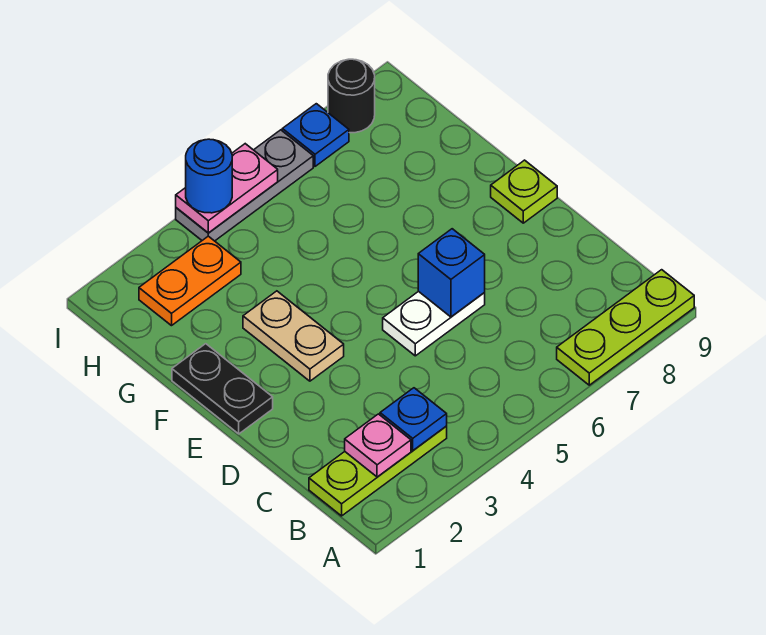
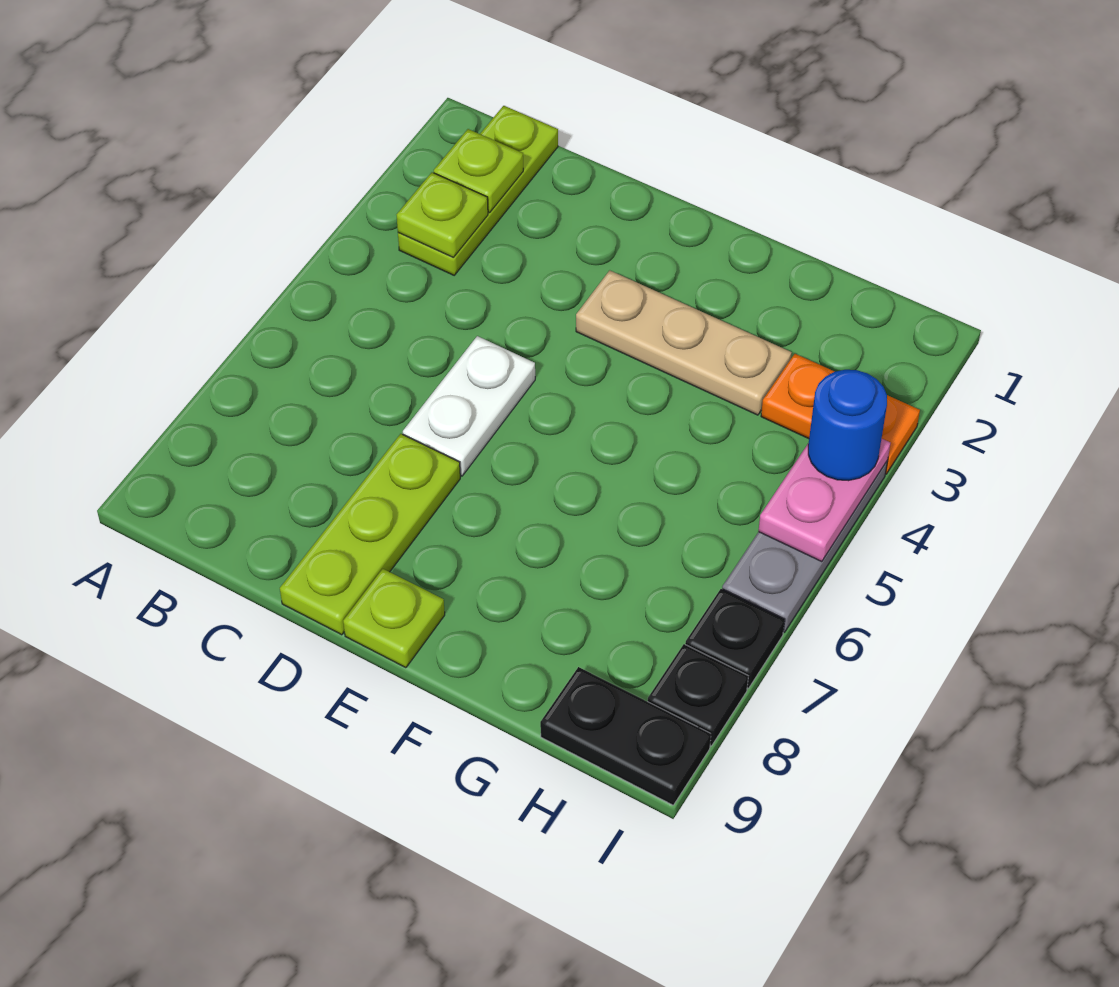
lime 1x3 plate [557,270,694,385] -> lime 1x3 plate moved to [280,434,460,635]
pink 1x1 plate [345,414,411,477] -> lime 1x1 plate [434,129,523,213]
blue 1x1 plate [380,388,447,450] -> lime 1x1 plate [397,172,488,258]
blue 1x1 brick [418,229,485,317] -> none
black 1x2 plate [172,344,273,434] -> black 1x2 plate moved to [540,667,711,805]
tan 1x2 plate [243,291,344,381] -> tan 1x3 plate [576,270,792,415]
orange 1x2 plate [139,236,241,326] -> orange 1x2 plate turned to [761,354,920,474]
blue 1x1 plate [282,104,349,166] -> black 1x1 plate [685,589,785,689]
black 1x1 round brick [328,59,375,133] -> black 1x1 plate [647,644,748,746]

